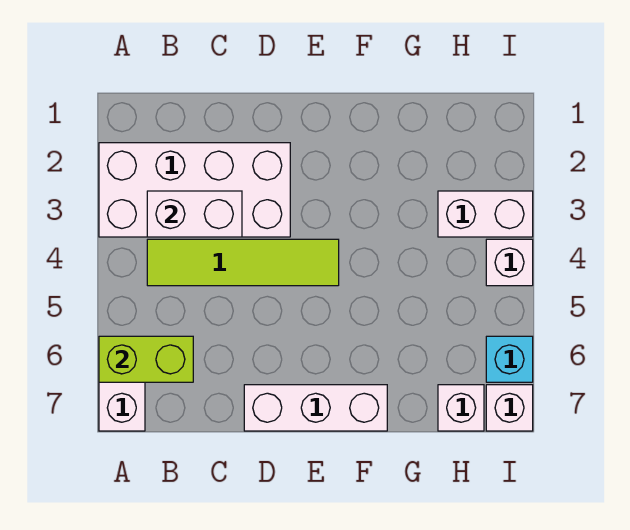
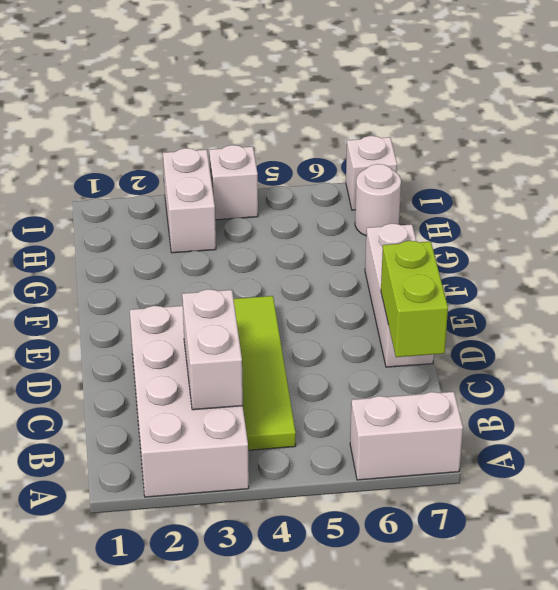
lime 1x2 brick [99,336,193,382] -> lime 1x2 brick moved to [381,241,448,357]
white 1x1 brick [438,385,484,431] -> white 1x1 round brick [355,164,401,236]
cyan 1x1 brick [486,336,533,382] -> none

